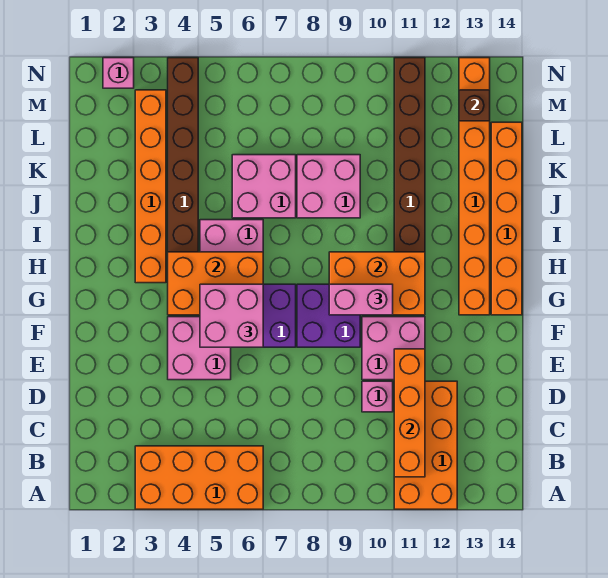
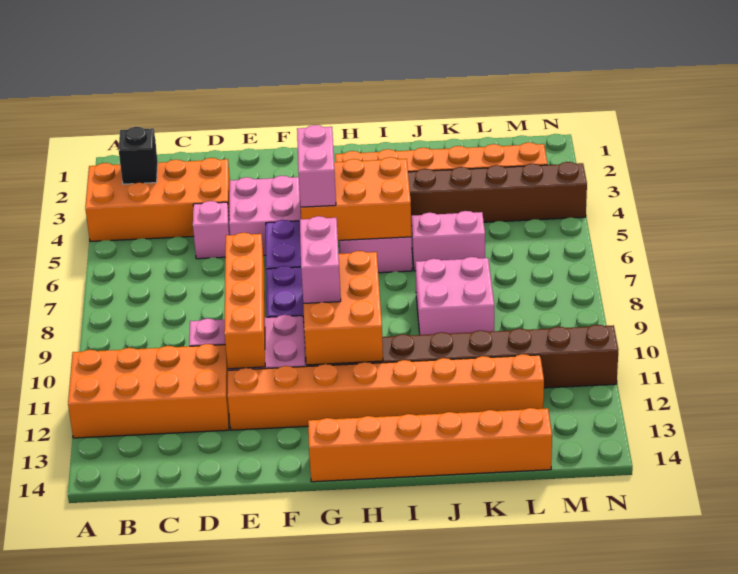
orange 2x4 brick [135,446,263,509] -> orange 2x4 brick turned to [85,158,230,242]
none -> black 1x1 brick [119,127,158,184]
orange 1x4 brick [394,349,425,477] -> orange 1x4 brick turned to [224,233,265,369]
pink 2x2 brick [200,284,263,347] -> pink 1x2 brick [297,125,336,207]
orange 2x3 brick [168,252,263,315] -> orange 2x3 brick turned to [301,157,412,240]
orange 1x8 brick [459,58,490,315] -> orange 1x8 brick moved to [228,354,544,430]
pink 2x2 brick [232,155,296,218] -> pink 1x2 brick [411,211,485,271]
brown 1x1 brick [459,90,490,121] -> none
pink 1x1 brick [103,58,134,88] -> pink 1x1 brick moved to [193,201,230,259]

